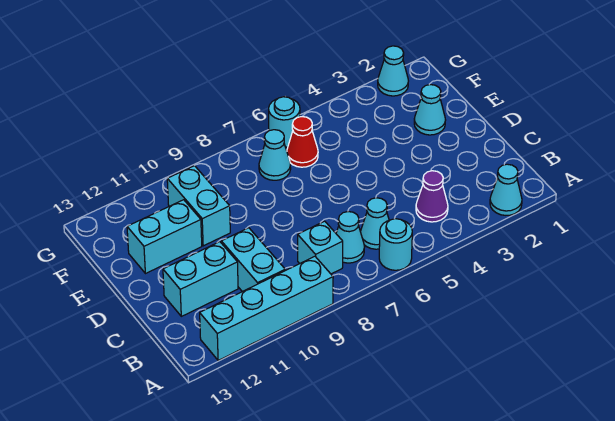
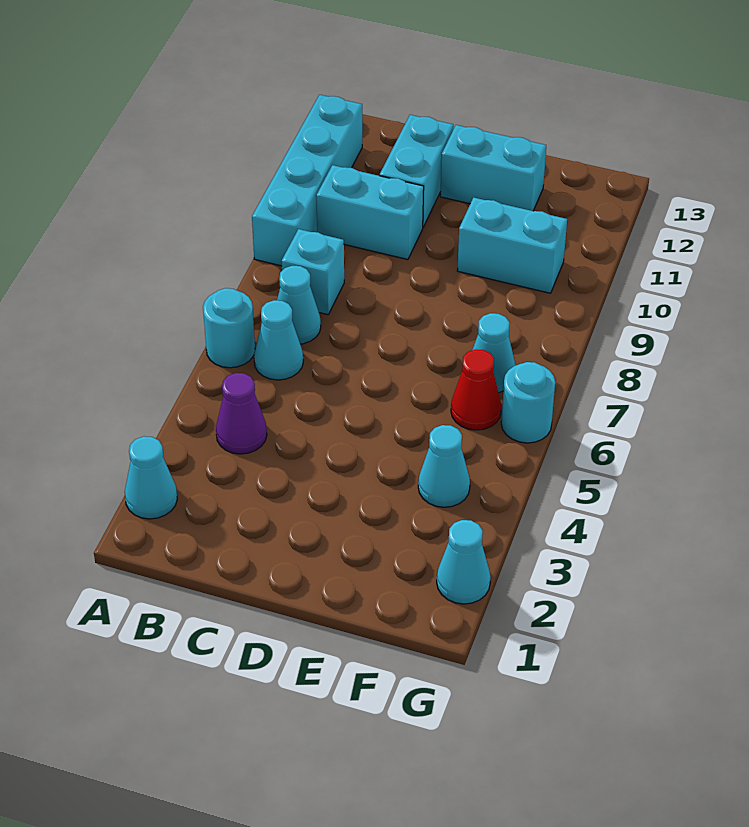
cyan 1x1 cone [414,85,445,135] -> cyan 1x1 cone moved to [418,425,470,507]
cyan 1x2 brick [127,200,202,274] -> cyan 1x2 brick turned to [440,125,546,211]

